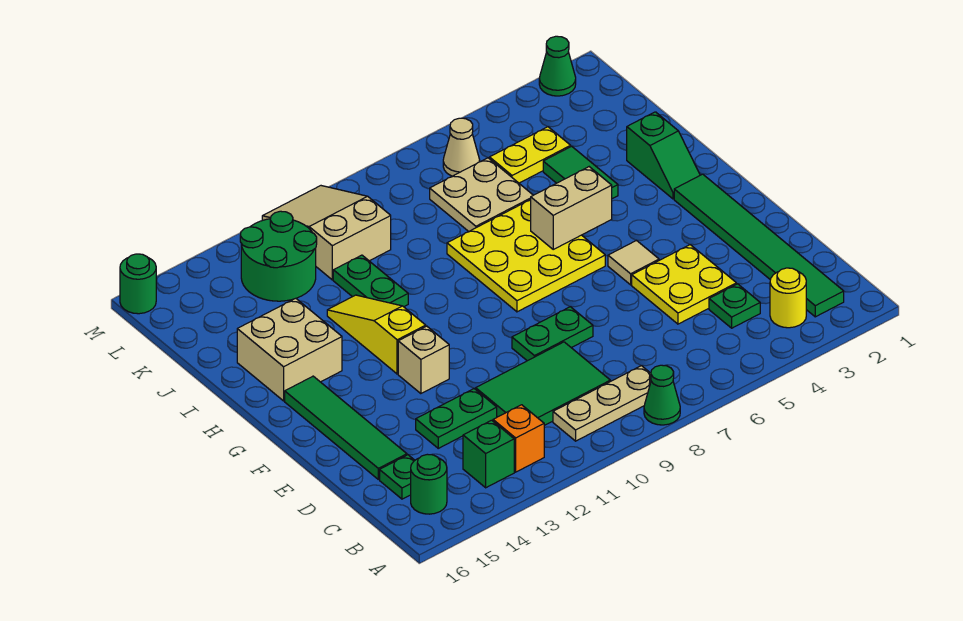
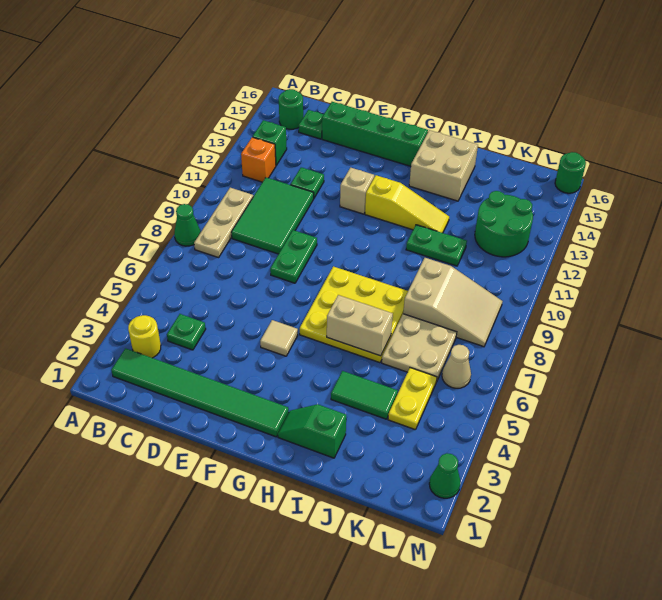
yellow 2x2 plate [632,245,736,324] -> none
green 1x2 plate [416,389,497,448] -> green 1x1 plate [291,167,324,198]
green 1x4 tile [285,376,407,479] -> green 1x4 brick [322,102,428,166]
tan 1x2 brick [531,167,612,249] -> tan 1x2 brick turned to [327,295,393,356]
tan 2x3 slope [262,186,391,280] -> tan 2x3 slope moved to [403,258,502,347]

